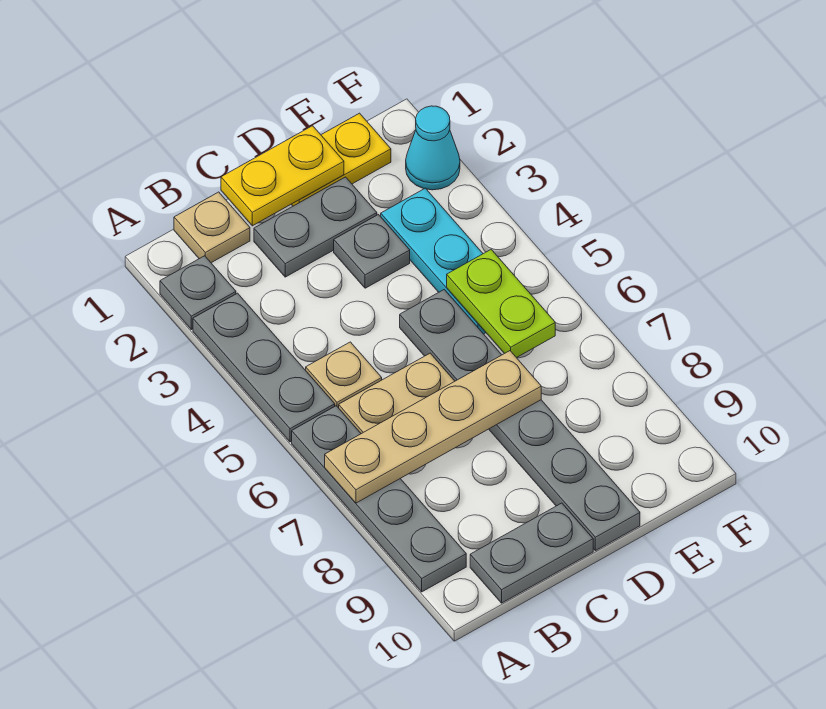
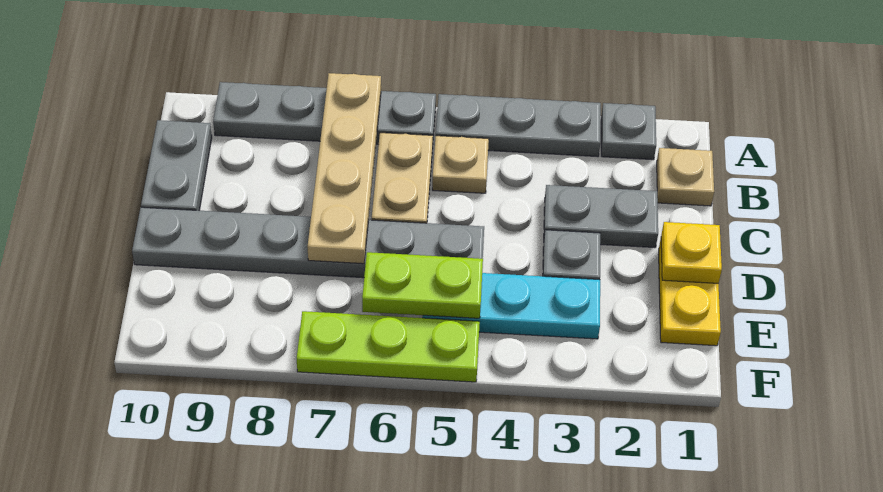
yellow 1x2 plate [221,126,344,226] -> yellow 1x1 plate [661,222,722,283]
grey 1x2 plate [254,177,377,277] -> grey 1x2 plate turned to [544,185,658,248]
cyan 1x1 cone [406,106,460,190] -> none
none -> lime 1x3 plate [297,311,480,382]

